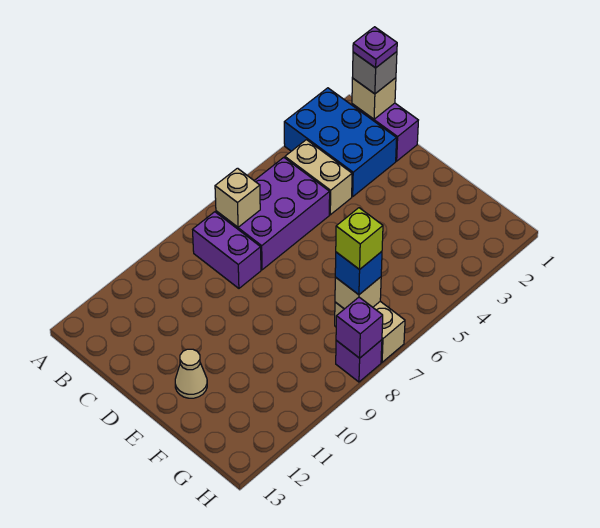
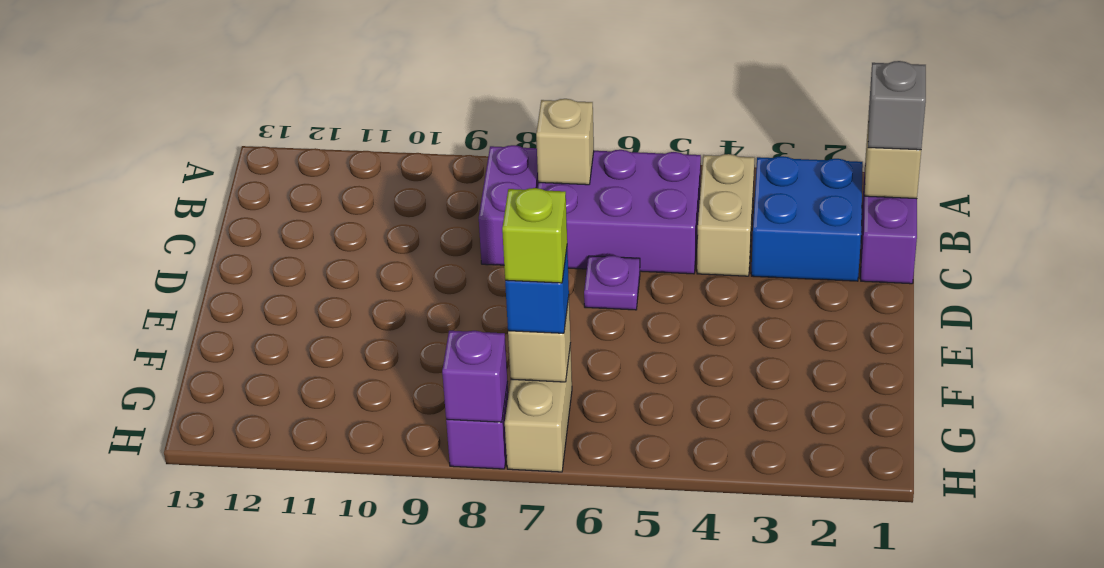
blue 2x3 brick [284,88,397,197] -> blue 2x2 brick [751,156,863,281]
purple 1x1 plate [353,27,397,68] -> purple 1x1 plate moved to [584,255,640,310]
tan 1x1 cone [175,349,207,398] -> none

